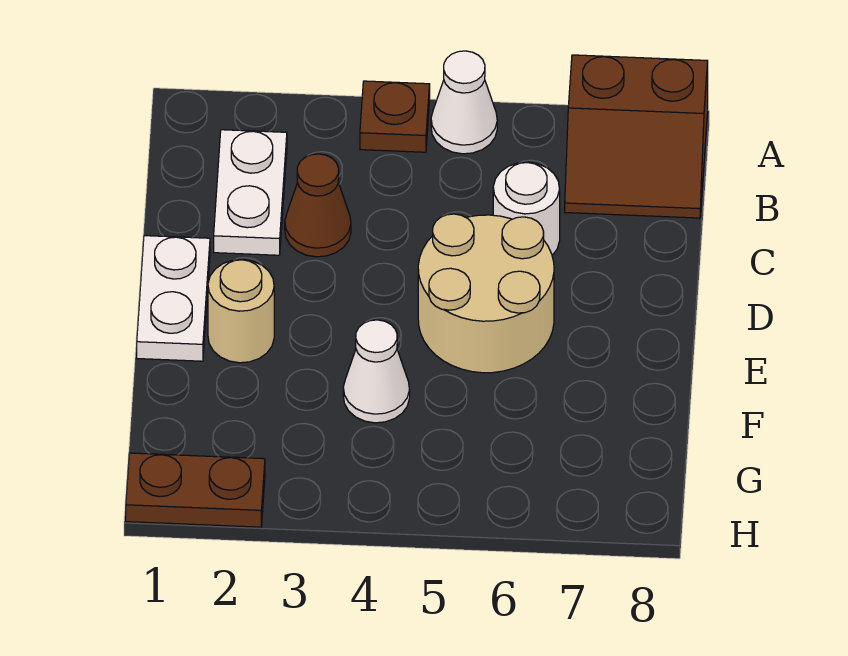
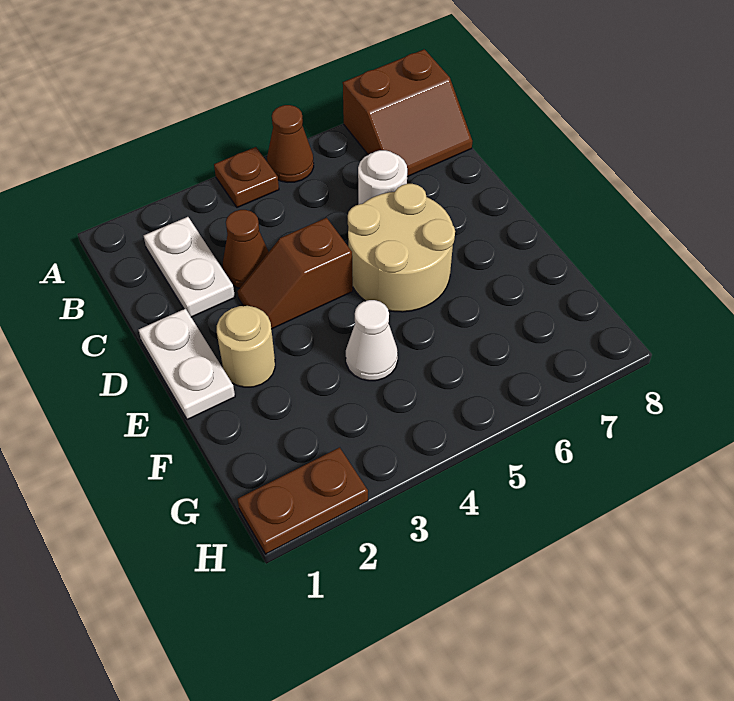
white 1x1 cone [431,51,497,154] -> brown 1x1 cone [267,105,314,182]
none -> brown 1x2 slope [237,218,353,329]

